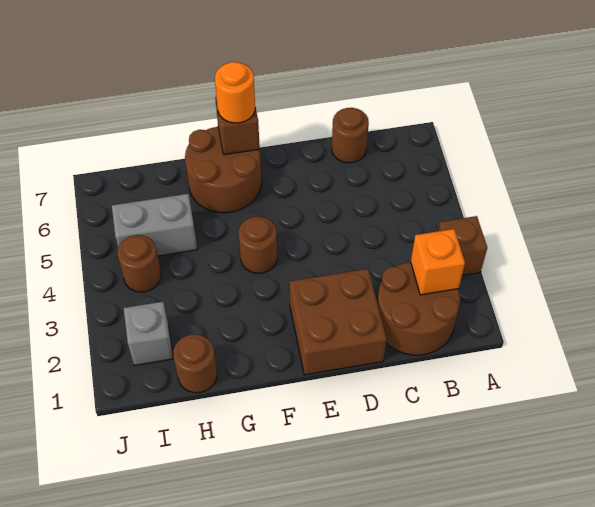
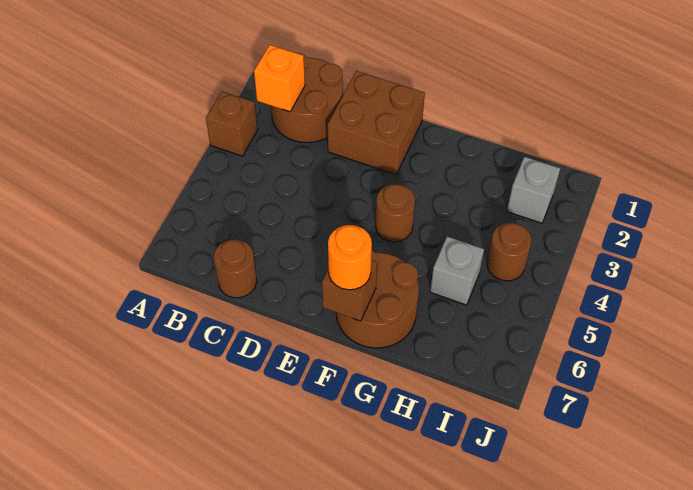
brown 1x1 round brick [173,334,217,393] -> none
grey 1x2 brick [112,194,197,256] -> grey 1x1 brick [430,237,484,305]

